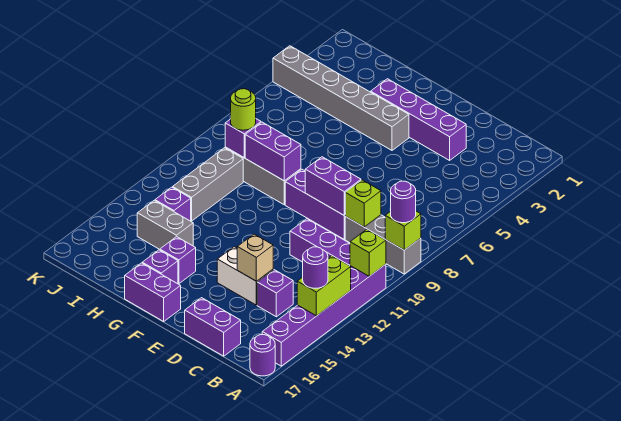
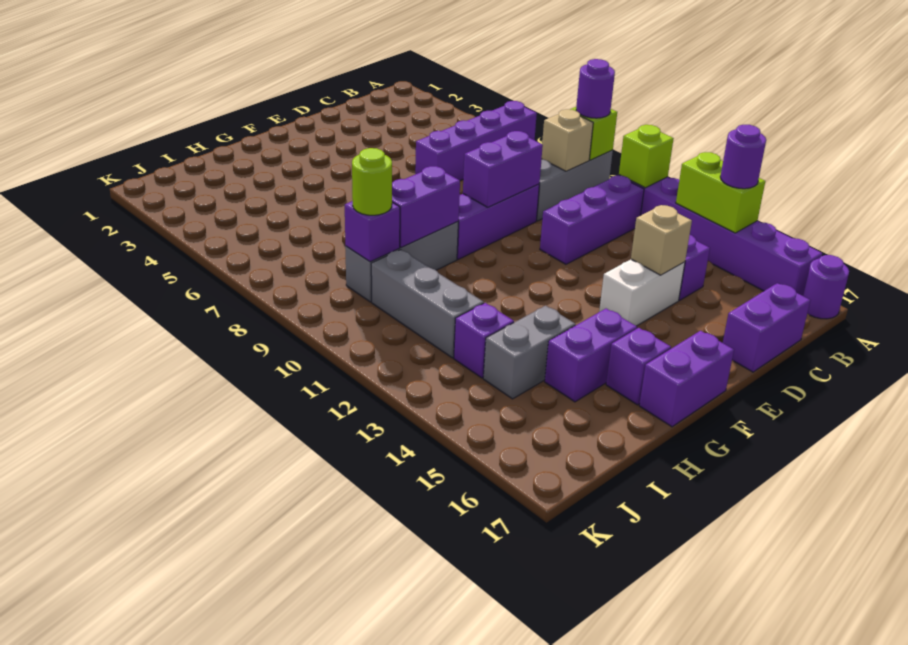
none -> tan 1x1 brick [542,109,593,171]
lime 1x1 brick [345,180,381,227] -> none
purple 1x4 brick [371,79,466,160] -> purple 1x4 brick moved to [415,101,537,181]
grey 1x6 brick [273,46,409,150] -> none
purple 1x1 brick [160,237,196,284] -> purple 1x2 brick [545,309,637,402]

